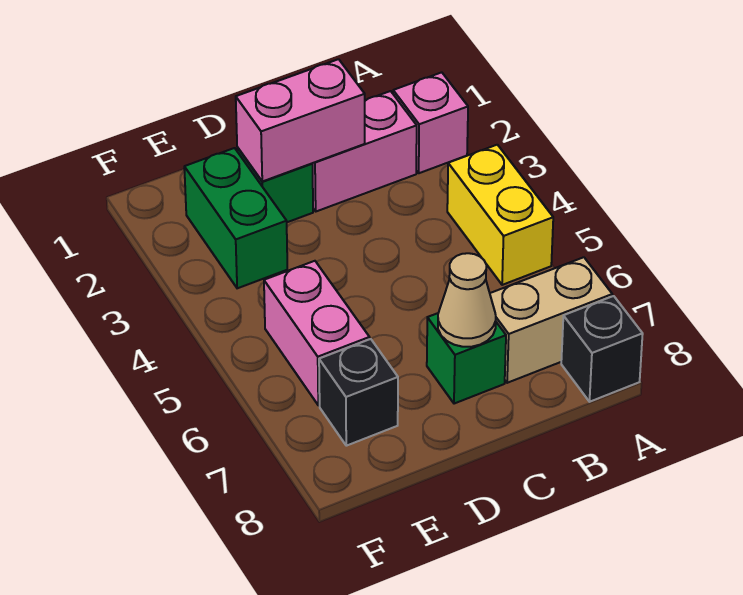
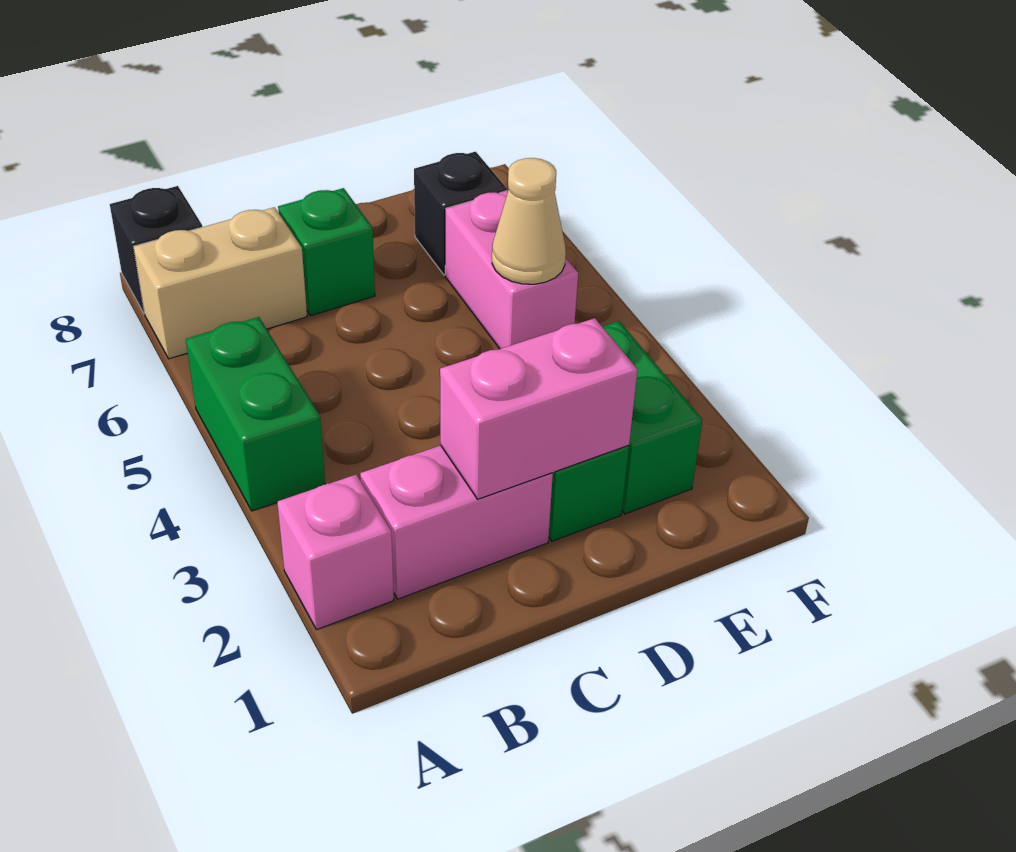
yellow 1x2 brick [447,145,553,285] -> green 1x2 brick [186,317,325,511]
tan 1x1 cone [438,253,496,347] -> tan 1x1 cone moved to [492,158,566,284]

